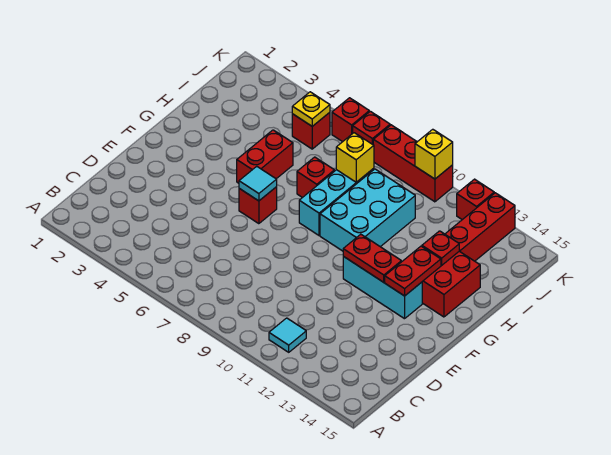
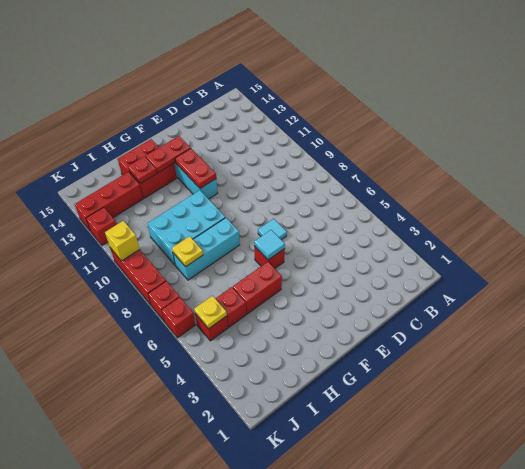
cyan 1x1 tile [269,318,306,352] -> cyan 1x1 tile moved to [258,219,287,240]
red 1x1 brick [297,157,334,198] -> red 1x1 brick moved to [215,287,246,327]
yellow 1x1 brick [336,133,374,182] -> yellow 1x1 plate [172,236,203,267]

